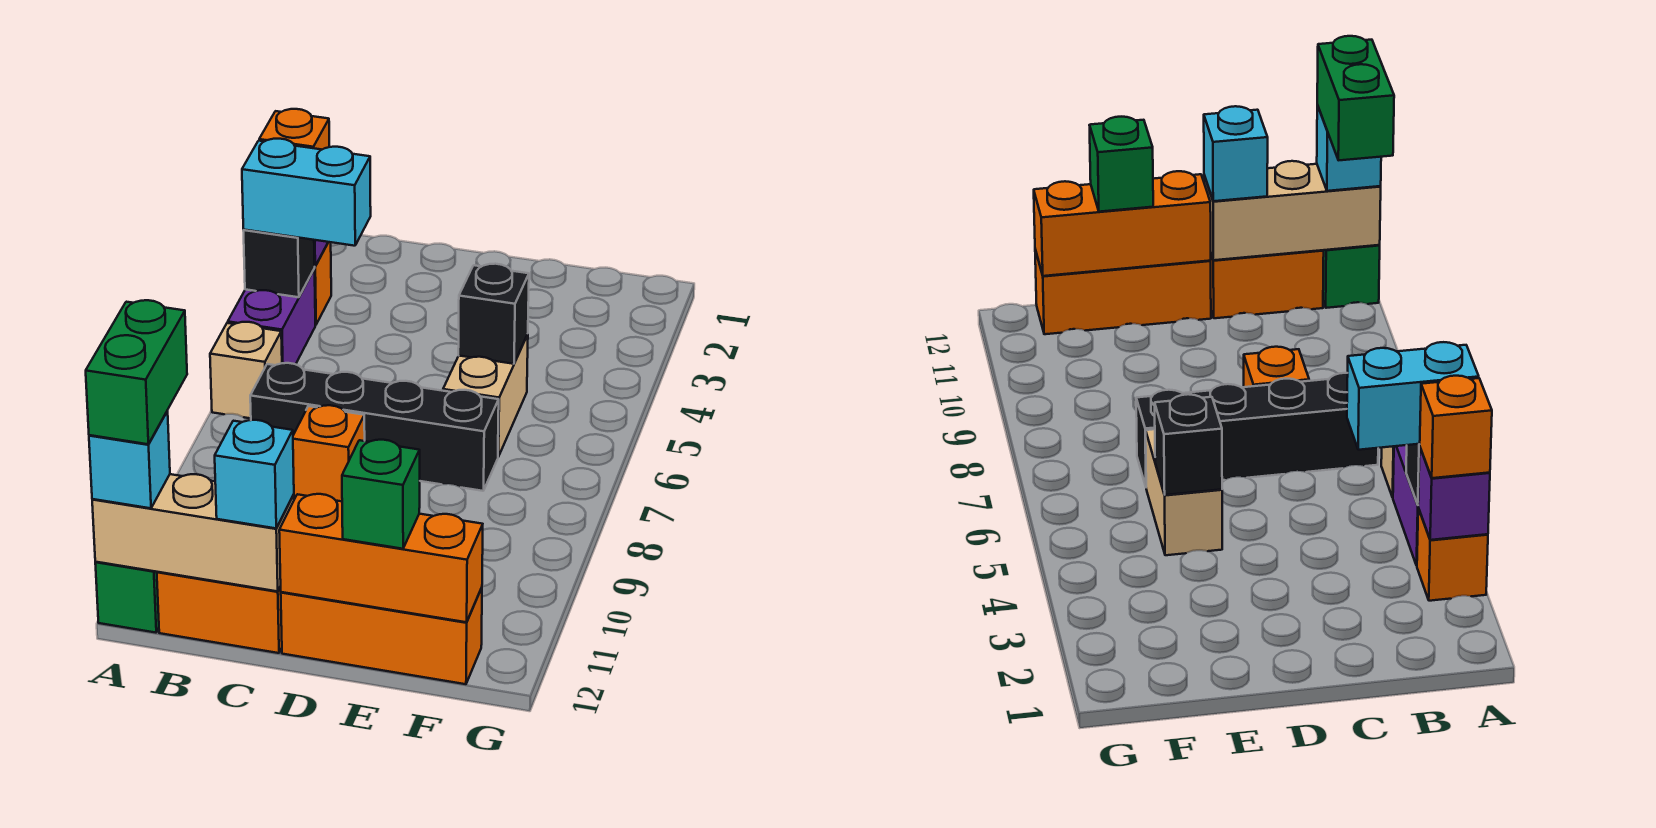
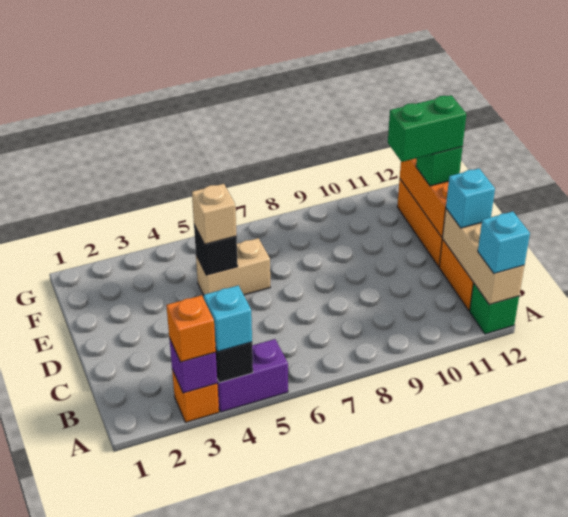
cyan 1x2 brick [242,139,371,246] -> cyan 1x1 brick [204,285,252,352]
tan 1x1 brick [210,322,282,418] -> tan 1x1 brick moved to [192,184,236,244]
green 1x2 brick [86,300,187,444] -> green 1x2 brick moved to [388,95,466,162]
black 1x4 brick [250,363,499,491] -> none
orange 1x1 brick [293,405,365,501] -> none

